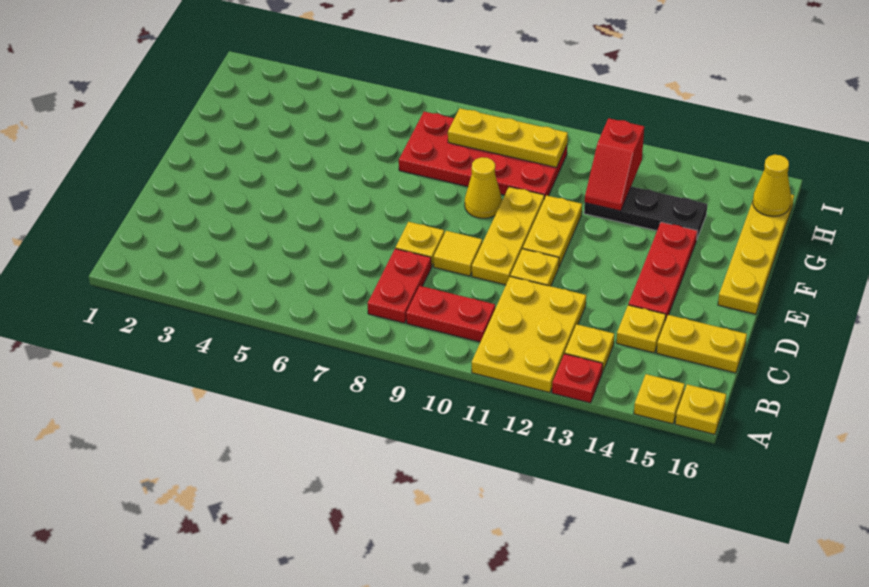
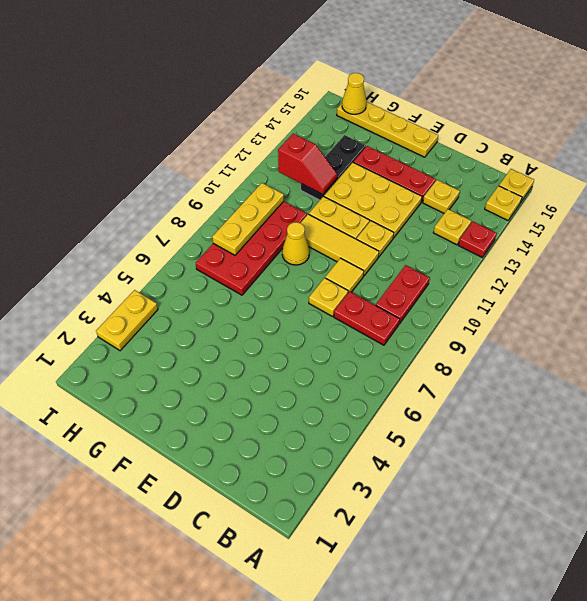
yellow 2x3 plate [472,277,586,393] -> yellow 2x3 plate moved to [324,163,422,238]
yellow 1x2 plate [657,315,747,373] -> yellow 1x2 plate moved to [96,290,158,351]
yellow 1x3 plate [472,187,544,285] -> yellow 1x3 tile [301,214,379,276]

